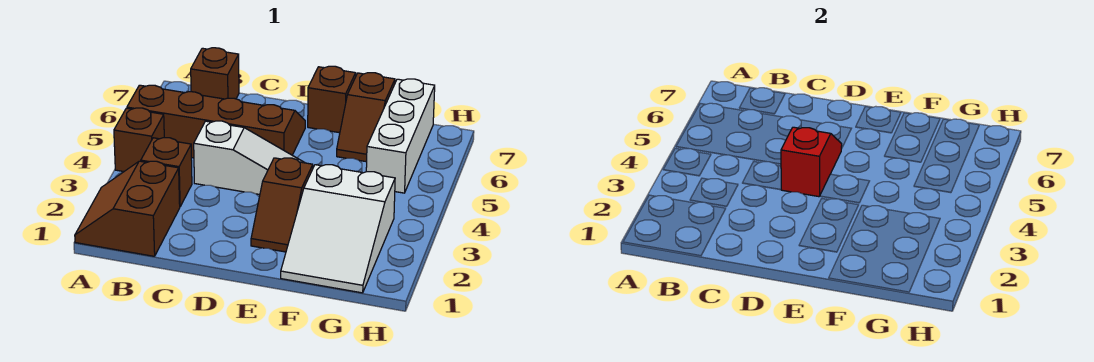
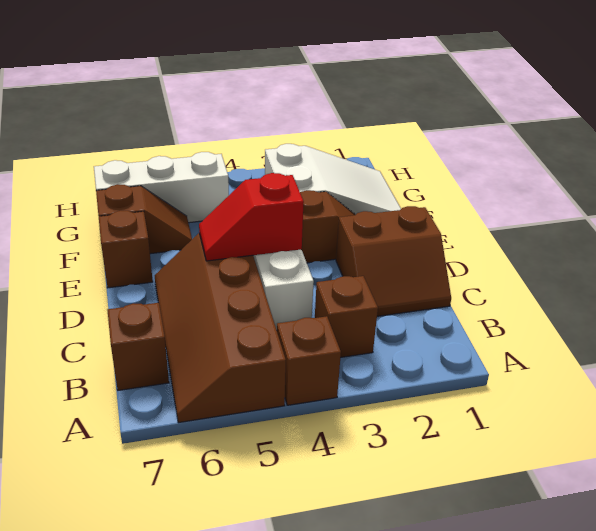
brown 2x2 slope [75,161,180,256] -> brown 2x2 slope moved to [336,206,451,316]

